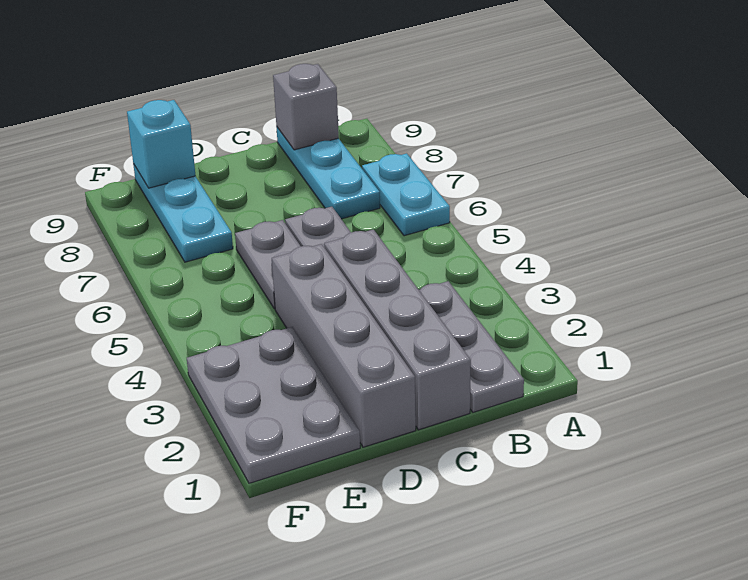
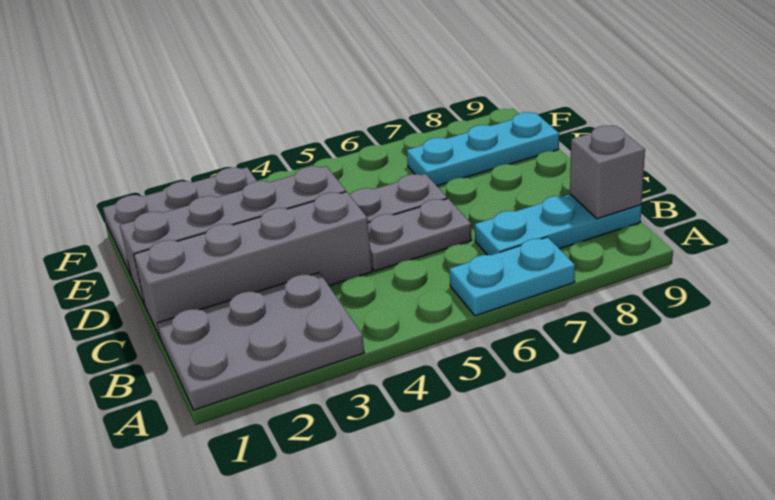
grey 1x3 plate [419,281,524,412] -> grey 2x3 plate [157,272,364,410]
cyan 1x1 brick [127,100,196,188] -> none

